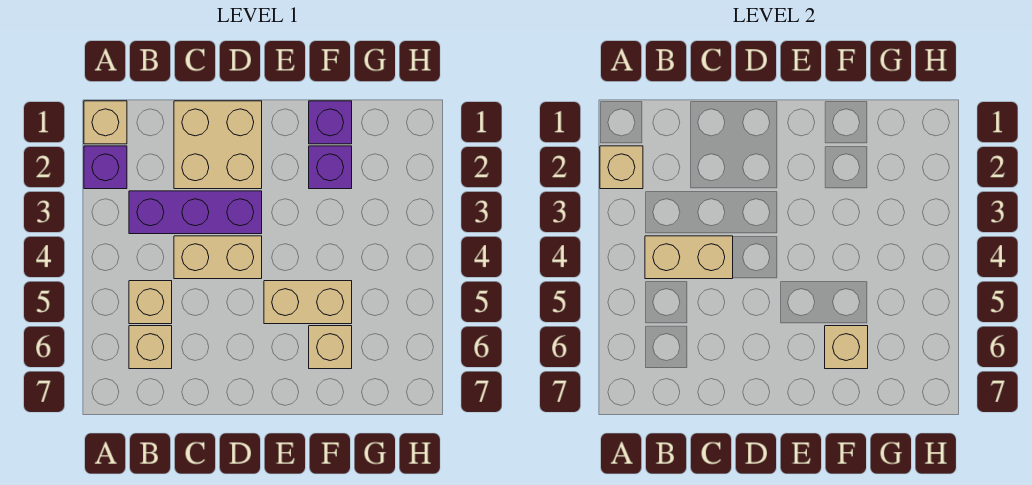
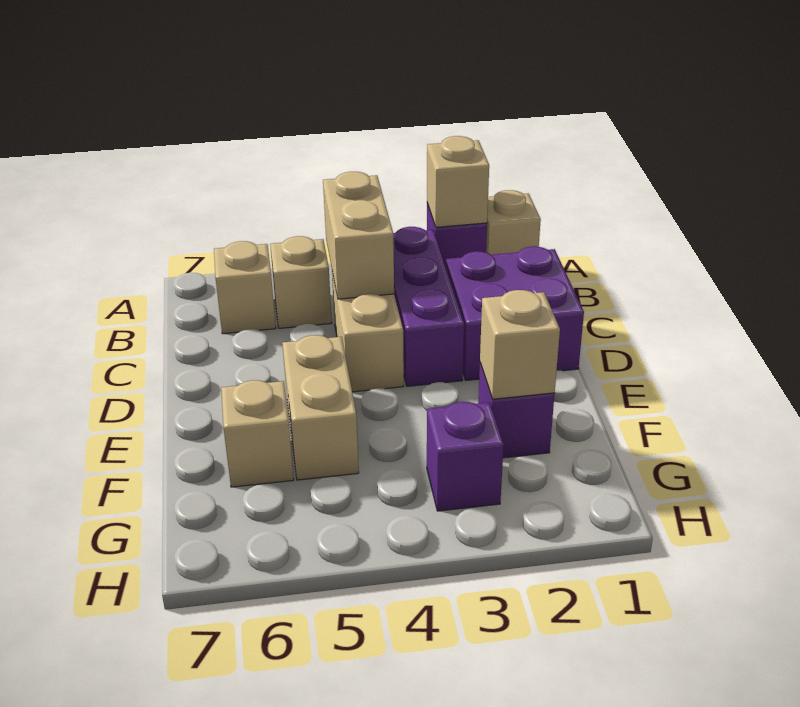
tan 2x2 brick [174,101,262,189] -> purple 2x2 brick [446,246,584,380]
purple 1x1 brick [309,101,352,144] -> purple 1x1 brick moved to [427,402,504,511]
tan 1x1 brick [825,326,868,369] -> tan 1x1 brick moved to [480,290,560,399]

